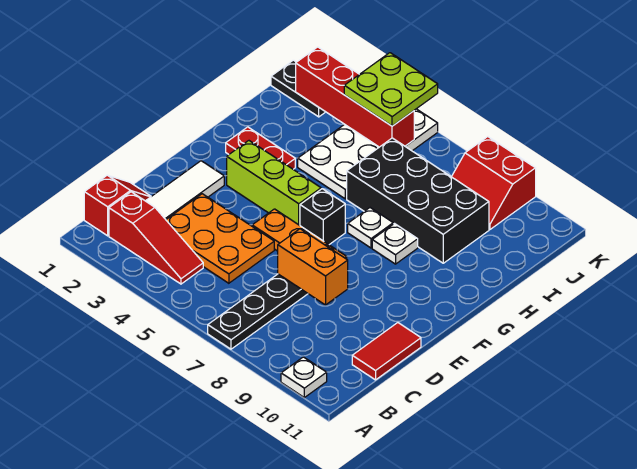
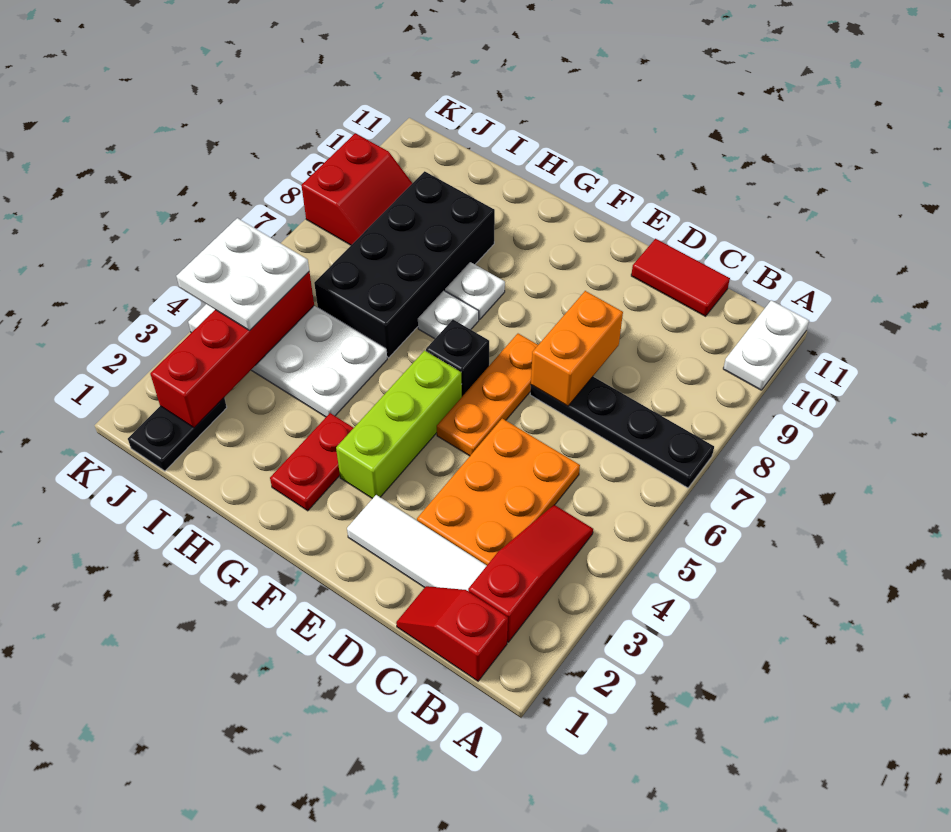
white 1x1 plate [281,357,327,397] -> white 1x2 plate [723,300,809,390]
lime 2x2 plate [344,53,438,126] -> white 2x2 plate [176,218,309,330]

